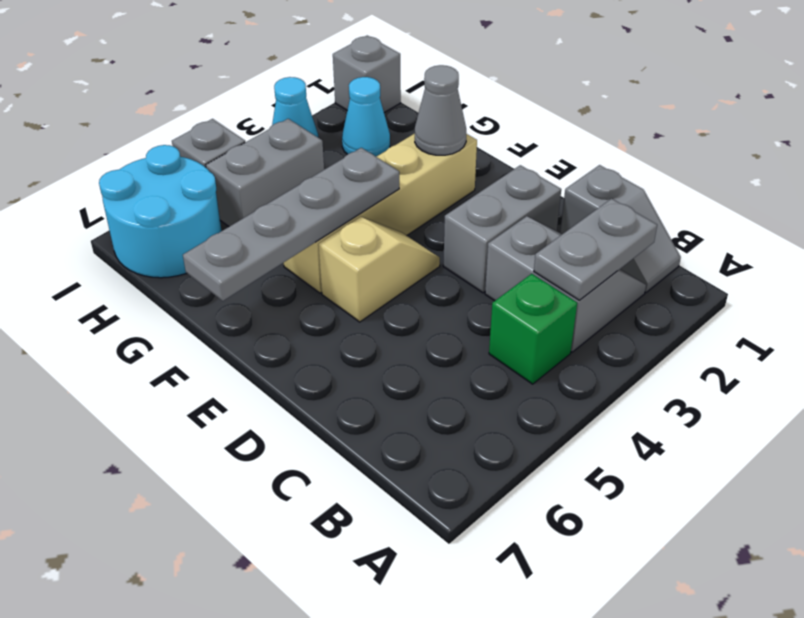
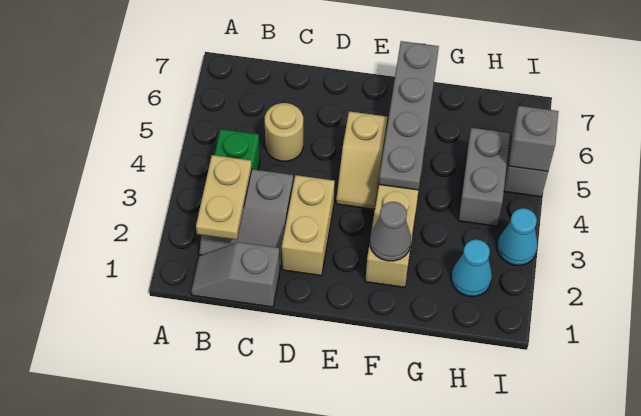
grey 1x2 plate [534,199,657,300] -> tan 1x2 plate [196,155,252,240]
none -> tan 1x1 round brick [265,103,303,161]
grey 1x2 brick [443,165,561,293] -> tan 1x2 brick [282,175,335,276]
cyan 2x2 round brick [99,145,221,278] -> none
grey 1x1 brick [333,36,401,113] -> grey 1x1 brick moved to [509,106,558,171]

